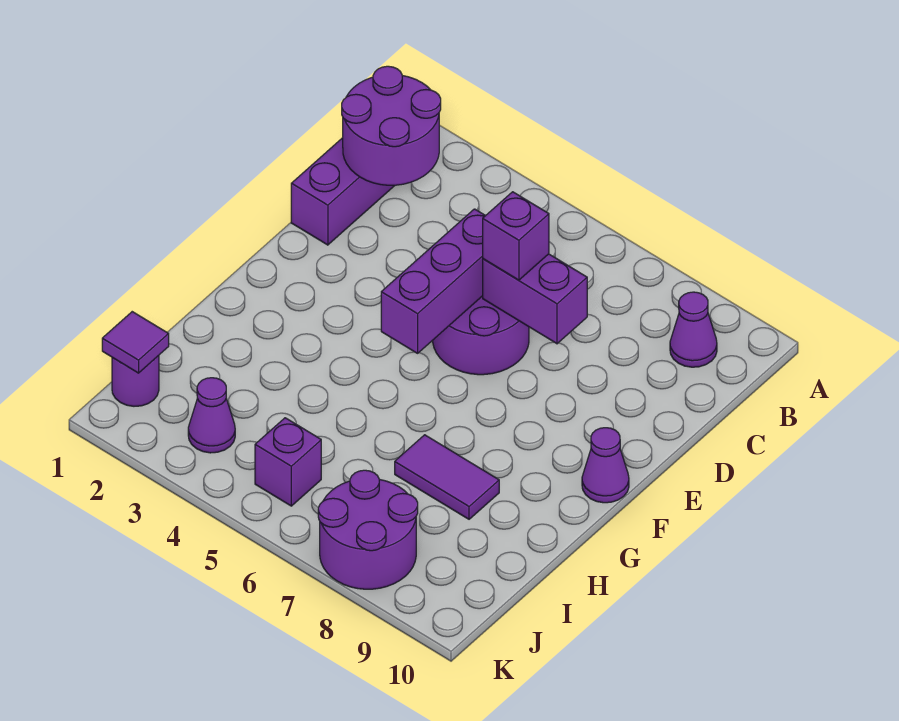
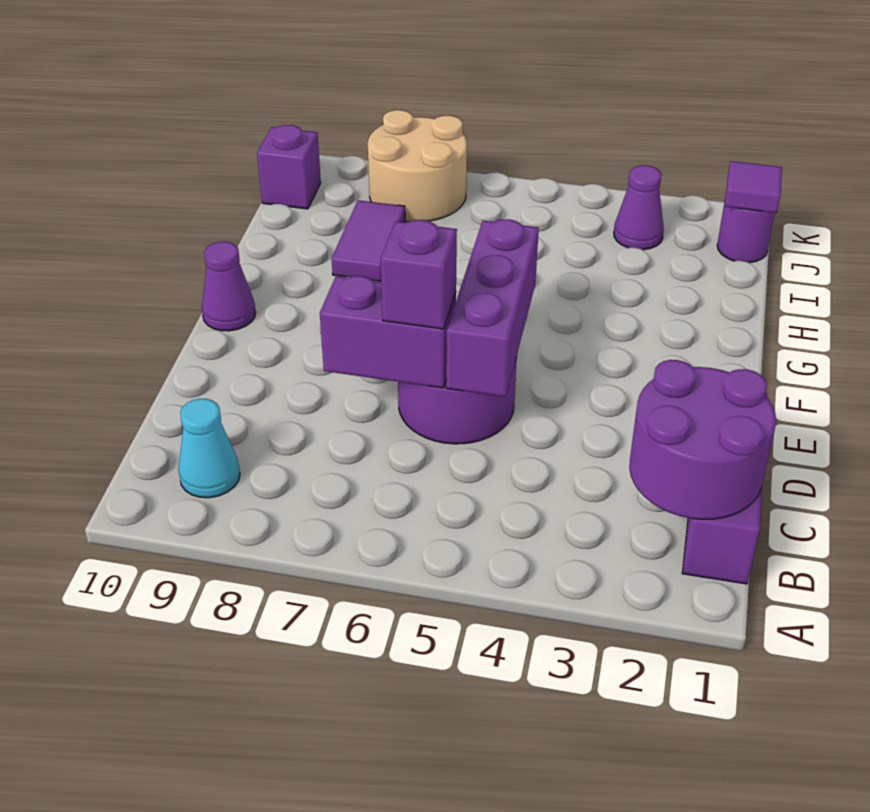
purple 1x1 cone [670,292,717,367] -> cyan 1x1 cone [178,399,240,498]
purple 1x2 tile [395,435,499,519] -> purple 1x2 tile turned to [332,200,405,281]
purple 1x1 brick [255,418,321,506] -> purple 1x1 brick moved to [257,125,321,209]
purple 2x2 round brick [318,470,418,589] -> tan 2x2 round brick [368,110,467,221]

